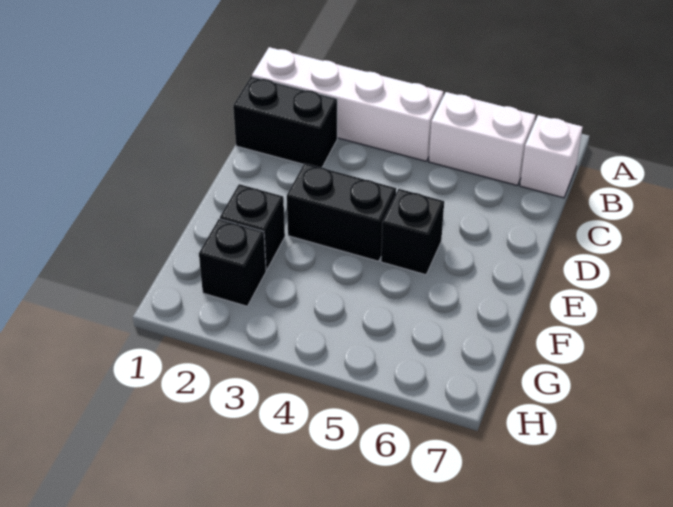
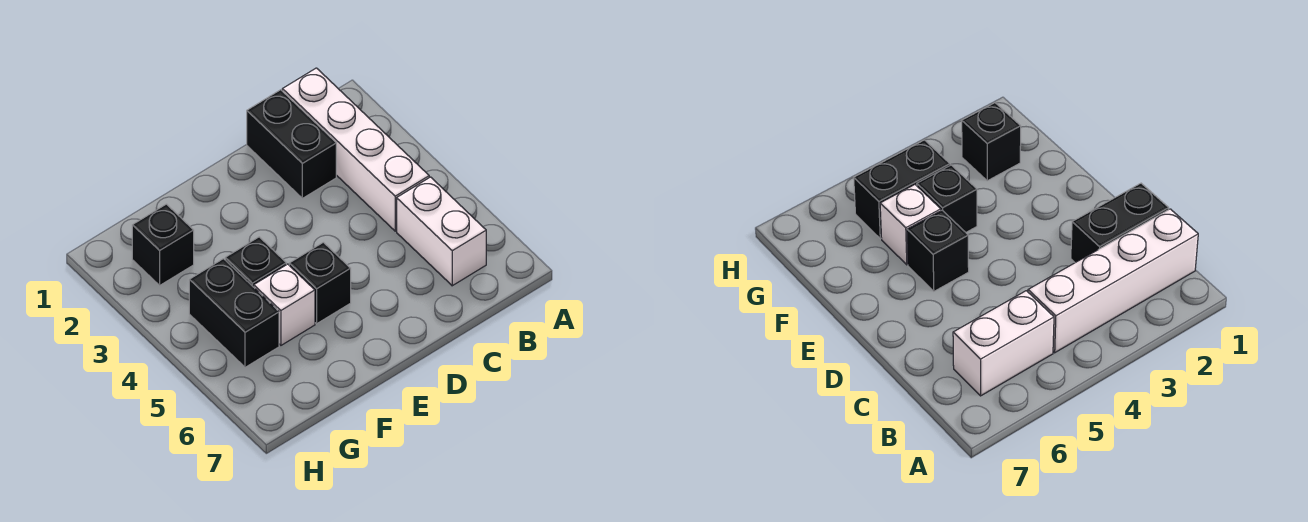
white 1x1 brick [520,115,583,198] -> white 1x1 brick moved to [254,264,315,345]
black 1x2 brick [287,163,396,261] -> black 1x2 brick moved to [189,259,279,367]
black 1x1 brick [220,184,285,270] -> black 1x1 brick moved to [225,237,286,287]

